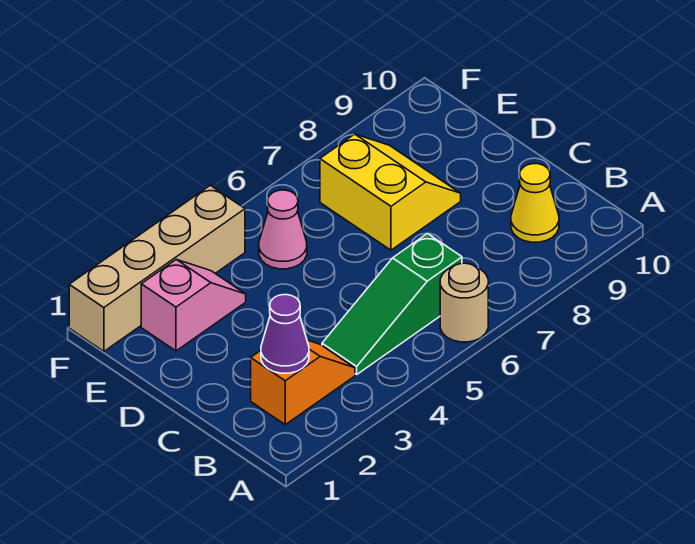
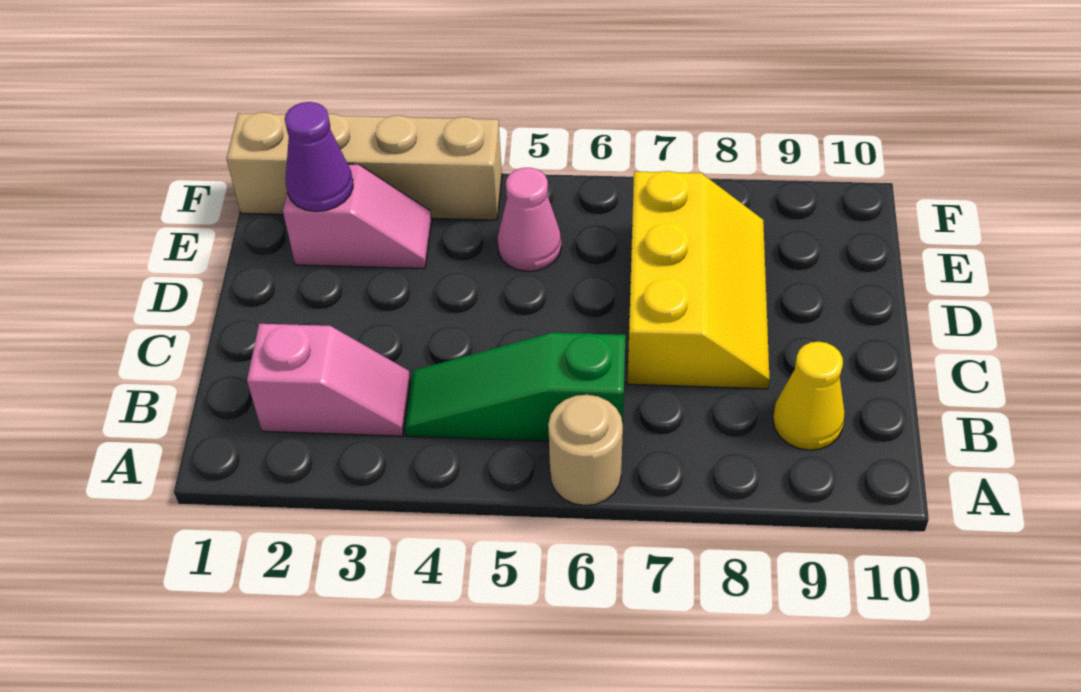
orange 1x2 slope [251,340,355,425] -> pink 1x2 slope [247,324,410,436]
purple 1x1 cone [261,295,309,373] -> purple 1x1 cone moved to [285,102,353,211]
yellow 2x2 slope [320,134,461,250] -> yellow 2x3 slope [628,171,769,389]

